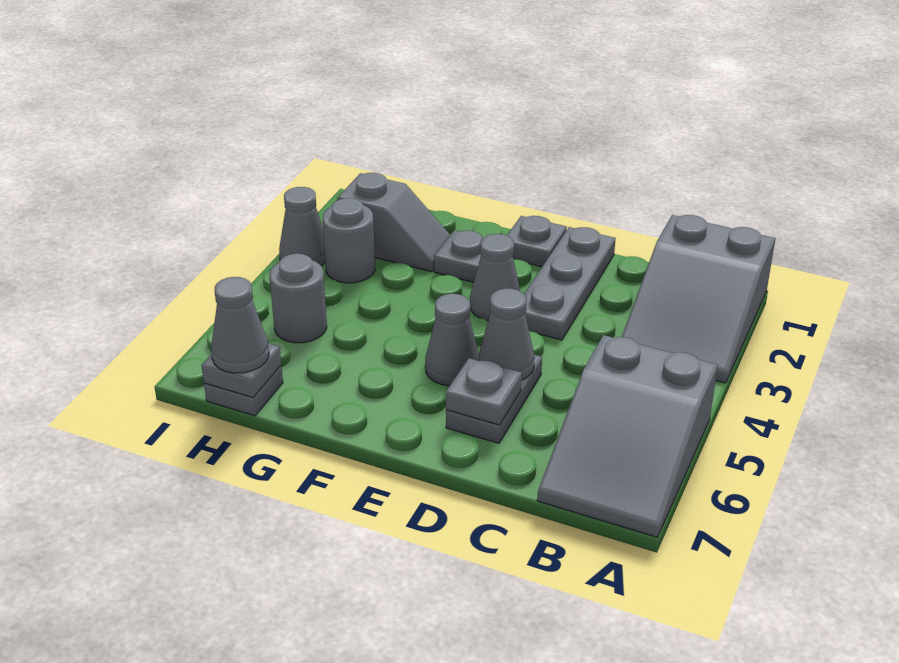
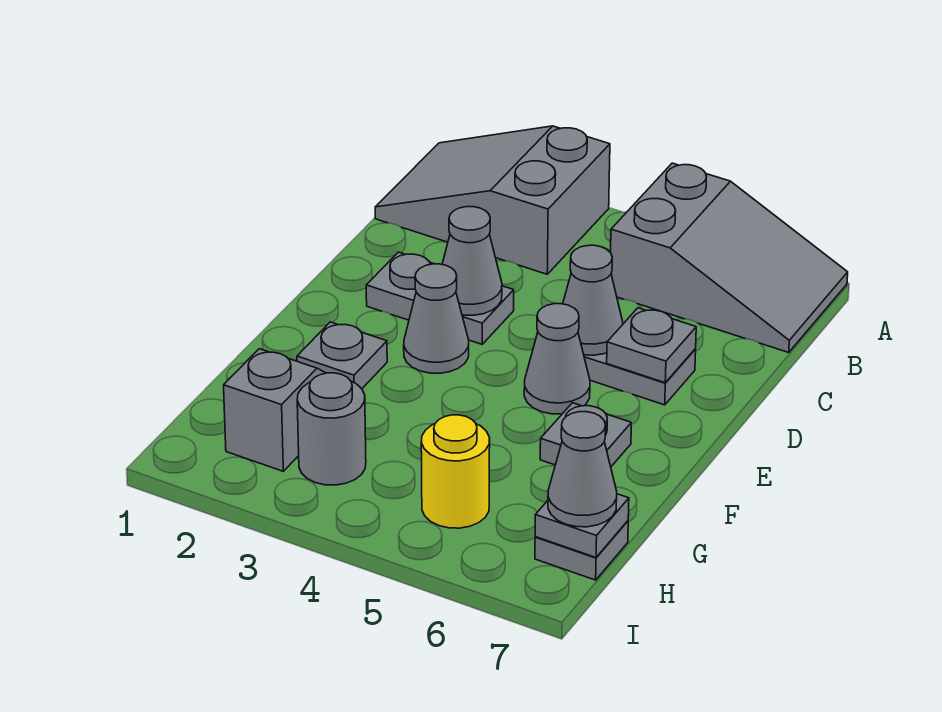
grey 2x3 slope [622,215,775,383] -> grey 2x3 slope turned to [375,126,610,274]
grey 1x3 plate [524,227,616,340] -> grey 1x2 plate [366,252,514,344]
grey 1x1 plate [507,216,567,267] -> grey 1x1 plate moved to [540,403,631,466]
grey 1x1 round brick [269,254,327,343] -> yellow 1x1 round brick [421,415,490,528]
grey 1x1 cone [279,187,325,266] -> grey 1x1 cone moved to [442,207,502,315]

